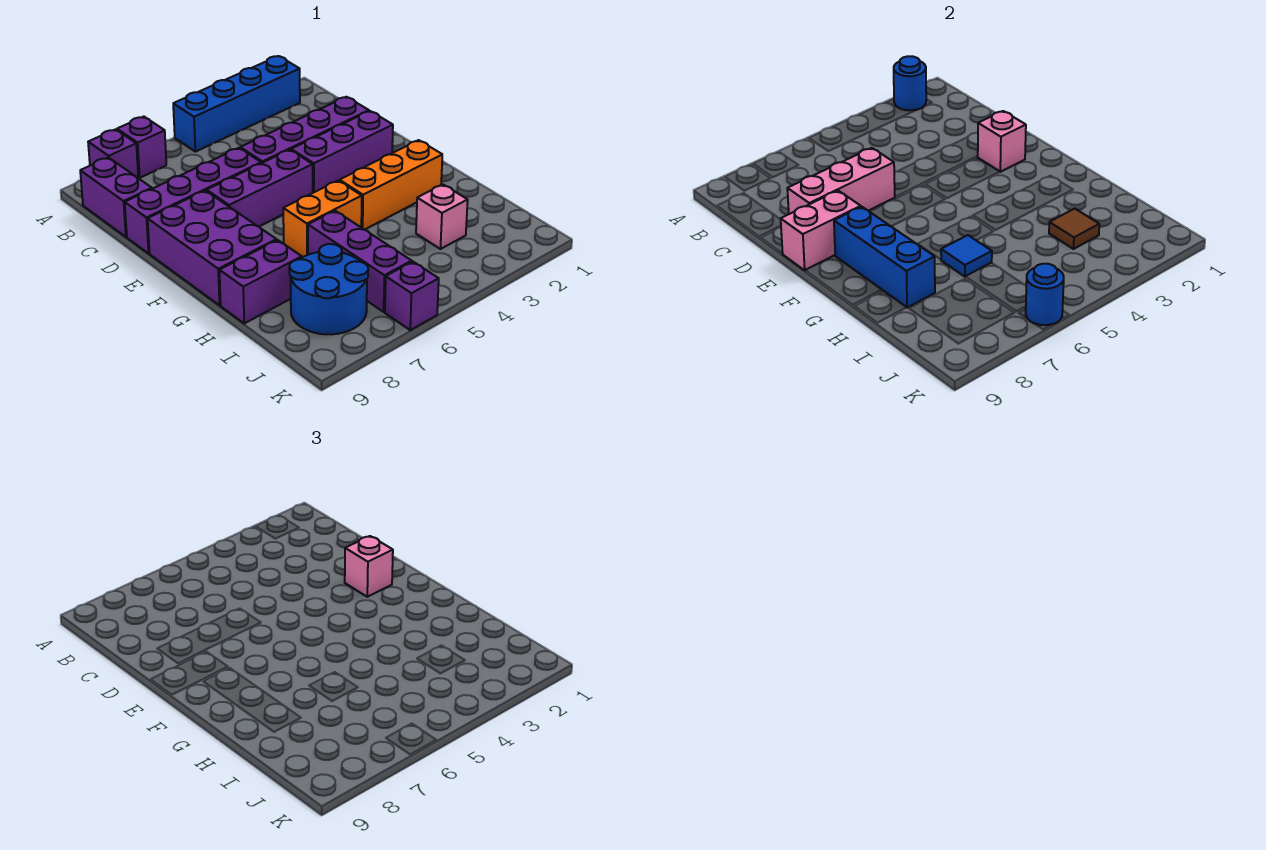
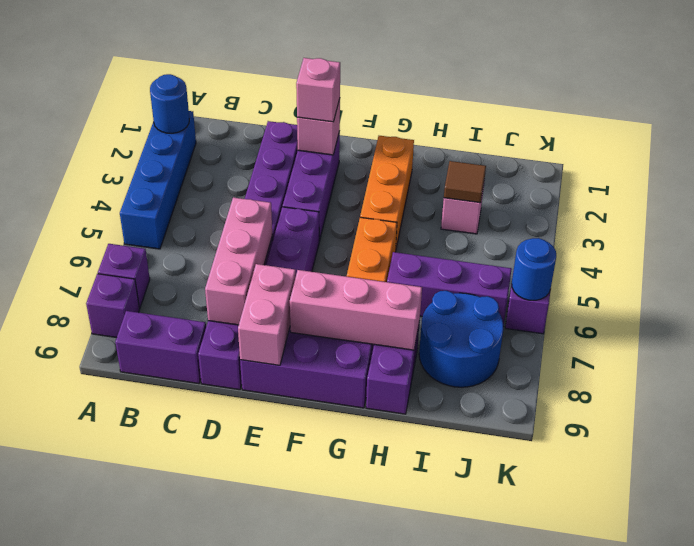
blue 1x3 brick [834,207,935,308] -> pink 1x3 brick [290,270,422,350]
blue 1x1 tile [941,235,992,277] -> none

